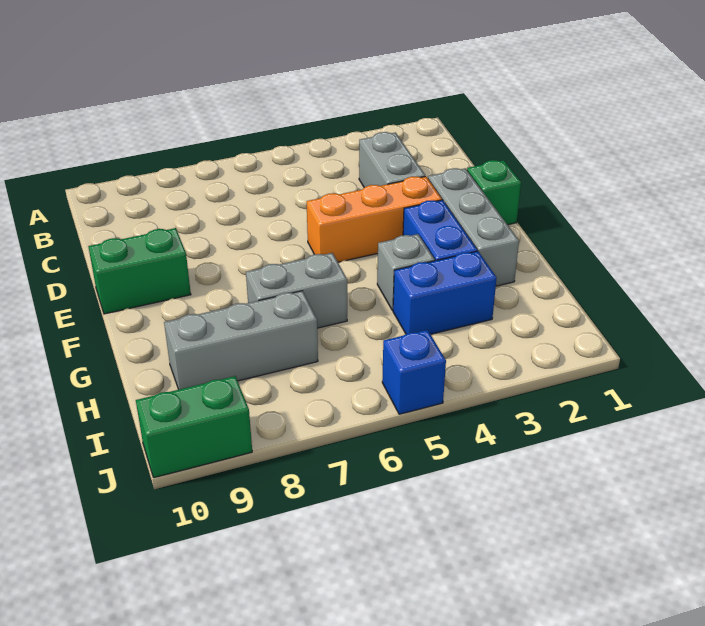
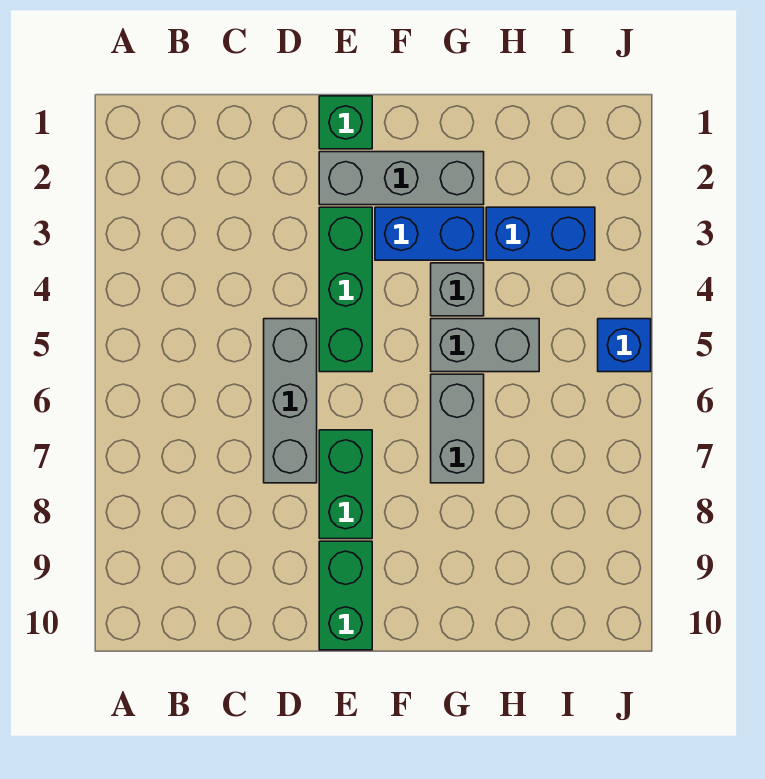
grey 1x2 brick [359,132,425,187] -> grey 1x2 brick moved to [431,319,539,372]
orange 1x3 brick [307,176,442,262] -> green 1x3 brick [319,207,372,372]
blue 1x2 brick [393,251,497,334] -> blue 1x2 brick turned to [486,207,595,260]
grey 1x3 brick [164,291,318,389] -> grey 1x3 brick moved to [264,319,317,483]
green 1x2 brick [136,376,252,478] -> green 1x2 brick moved to [319,430,372,539]

